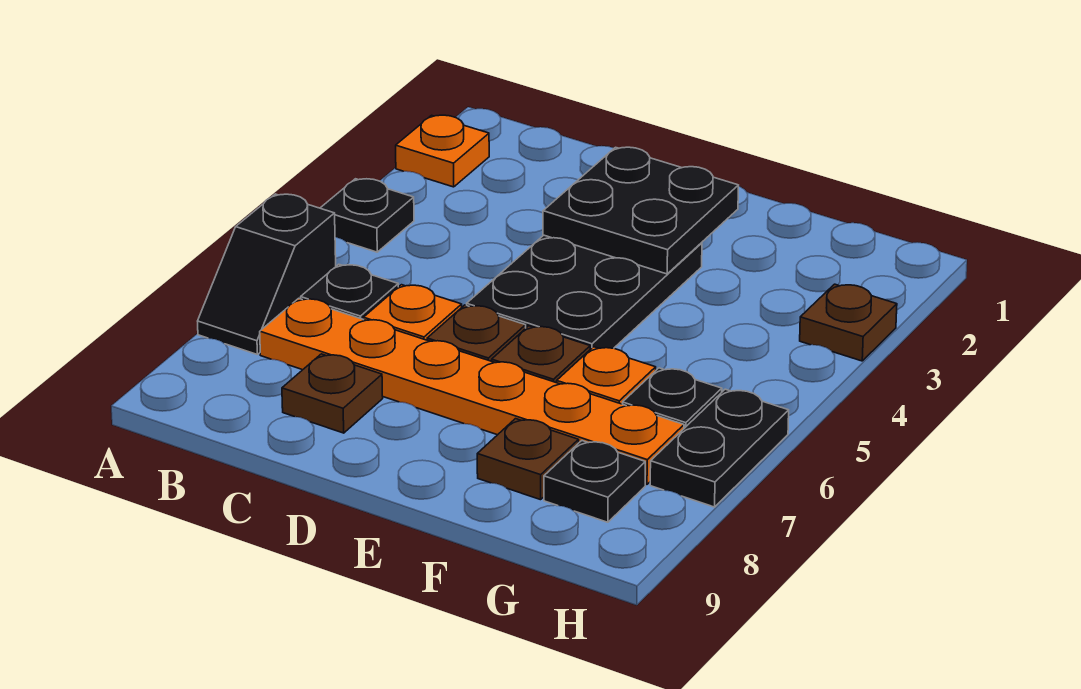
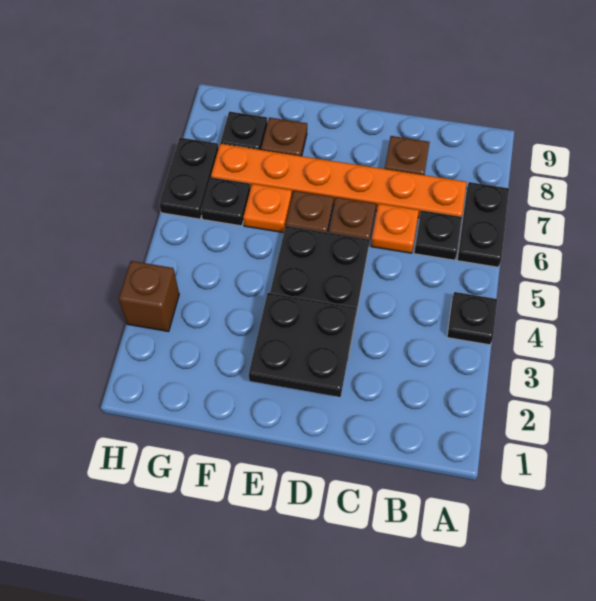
orange 1x1 plate [396,115,489,187] -> none
black 1x2 slope [198,194,336,354] -> black 1x2 plate [457,182,509,267]
brown 1x1 plate [800,284,897,361] -> brown 1x1 brick [119,261,179,332]

